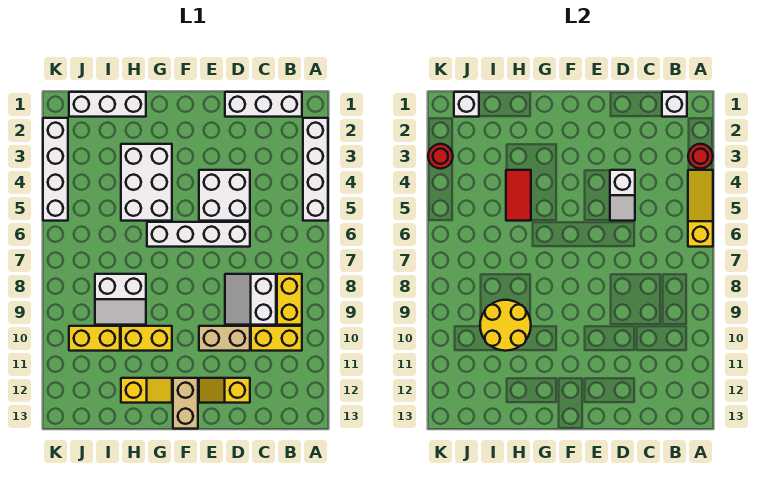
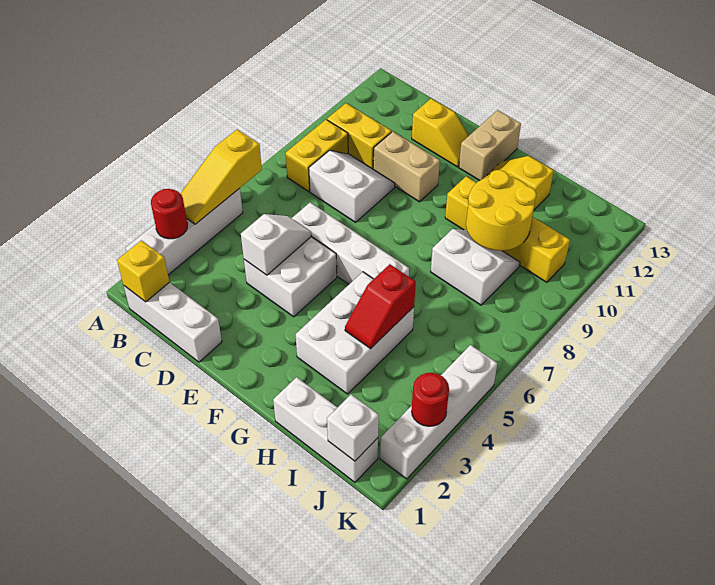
white 1x1 brick [662,92,687,117] -> yellow 1x1 brick [117,240,169,302]
white 2x2 slope [225,274,276,325] -> white 2x2 slope turned to [309,151,395,222]
red 1x2 tile [506,170,531,221] -> red 1x2 slope [345,264,416,349]

